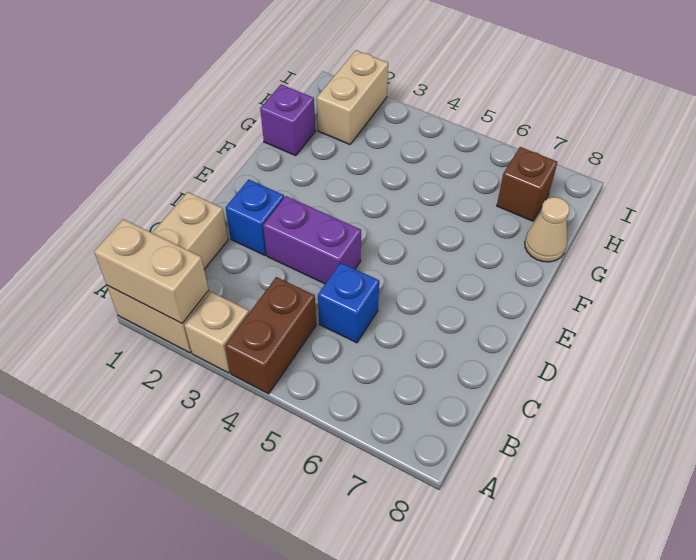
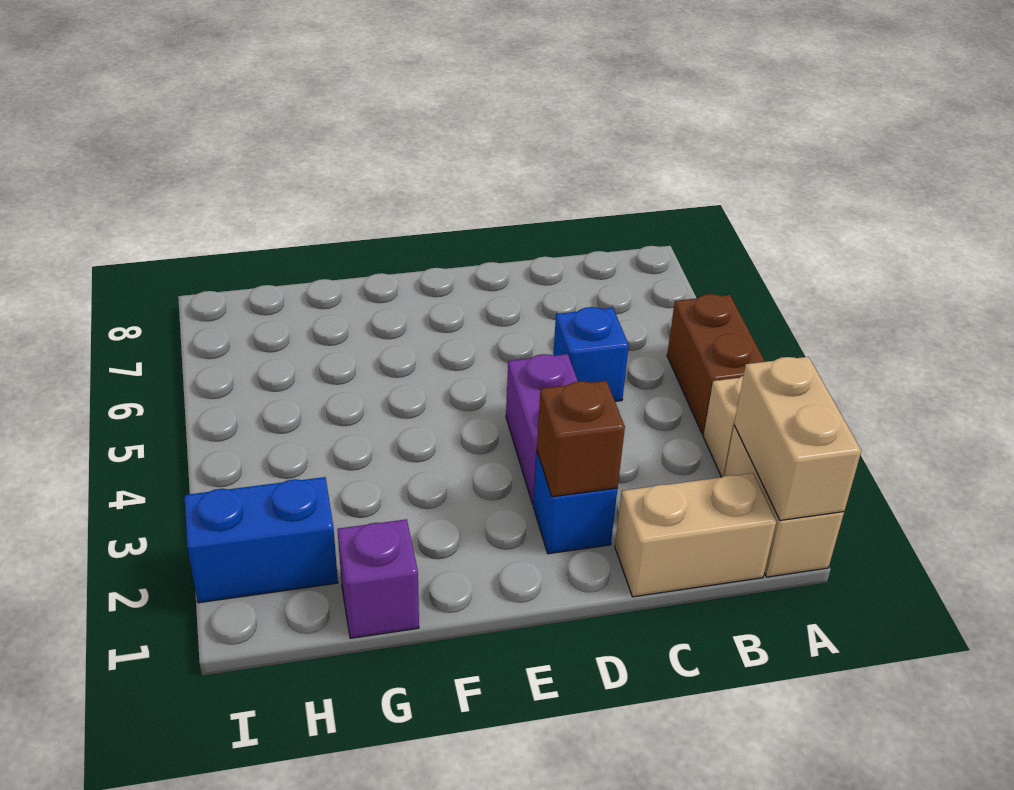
brown 1x2 brick [225,277,316,394] -> brown 1x2 brick turned to [667,294,765,434]
tan 1x1 cone [525,197,570,262] -> none
tan 1x2 brick [317,50,388,144] -> blue 1x2 brick [184,477,338,603]
brown 1x1 brick [497,147,557,221] -> brown 1x1 brick moved to [537,381,625,497]

